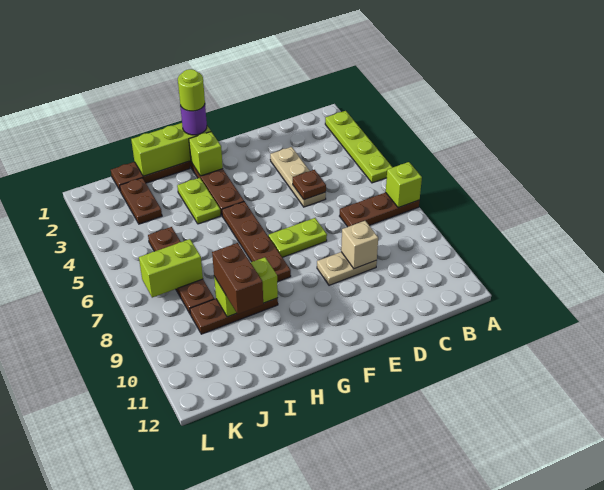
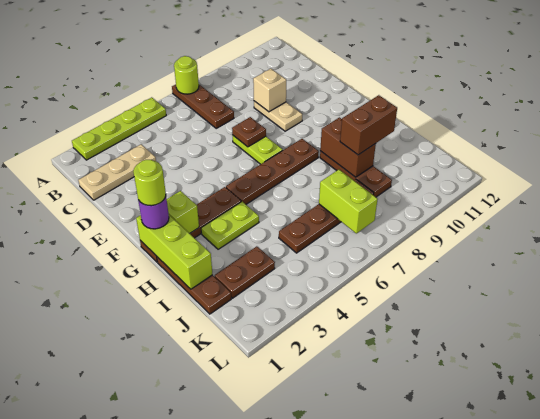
lime 1x1 brick [386,162,422,208] -> lime 1x1 round brick [174,56,199,94]
tan 1x3 plate [270,147,326,207] -> tan 1x3 plate moved to [78,144,156,200]
brown 1x1 plate [293,170,326,200] -> brown 1x1 plate moved to [232,117,266,147]
lime 1x2 brick [214,257,278,317] -> brown 1x2 brick [320,117,376,177]

